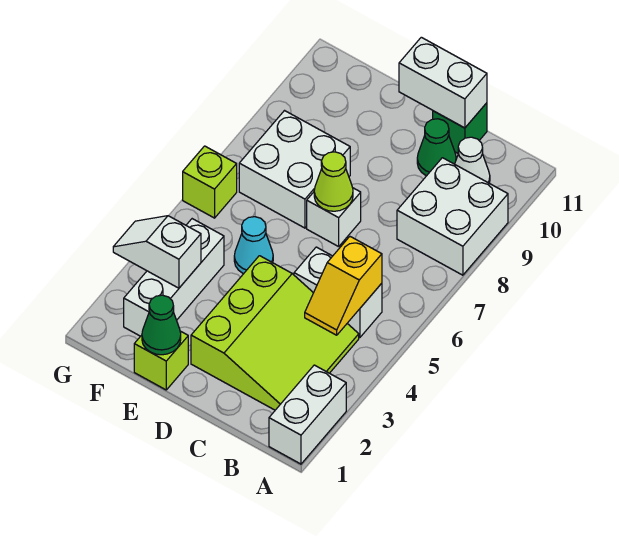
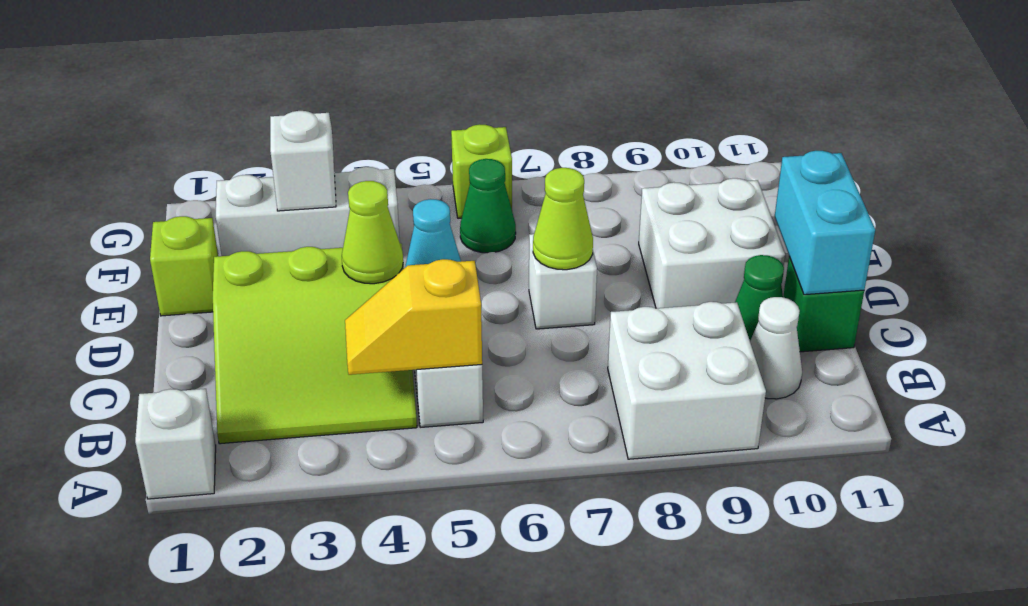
white 1x2 brick [269,365,346,464] -> white 1x1 brick [135,389,216,499]
white 1x2 brick [399,37,487,128] -> cyan 1x2 brick [775,151,875,295]
none -> lime 1x1 cone [342,181,403,284]
green 1x1 cone [142,295,181,355] -> green 1x1 cone moved to [460,159,516,253]
white 2x2 brick [239,111,350,228] -> white 2x2 brick moved to [639,178,785,308]

